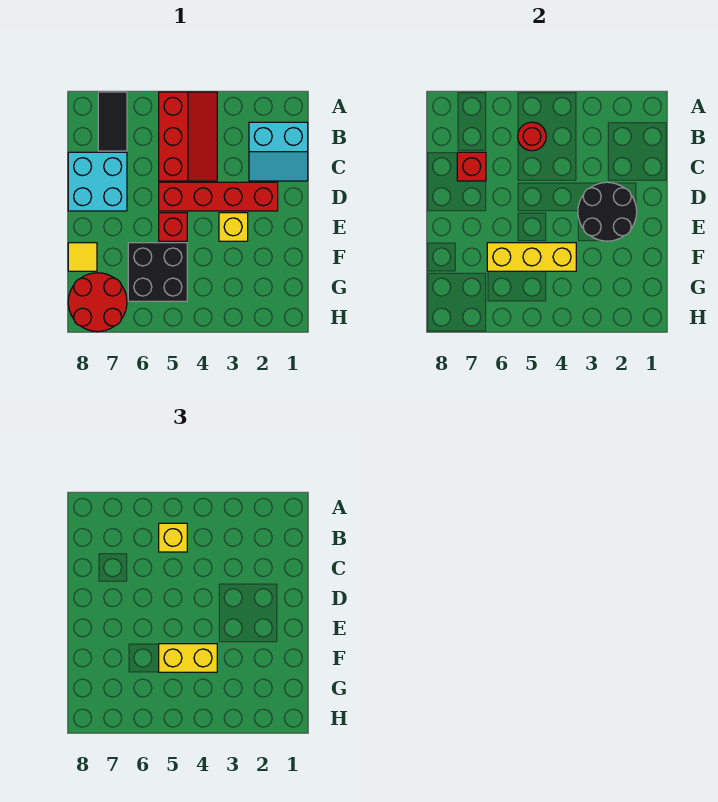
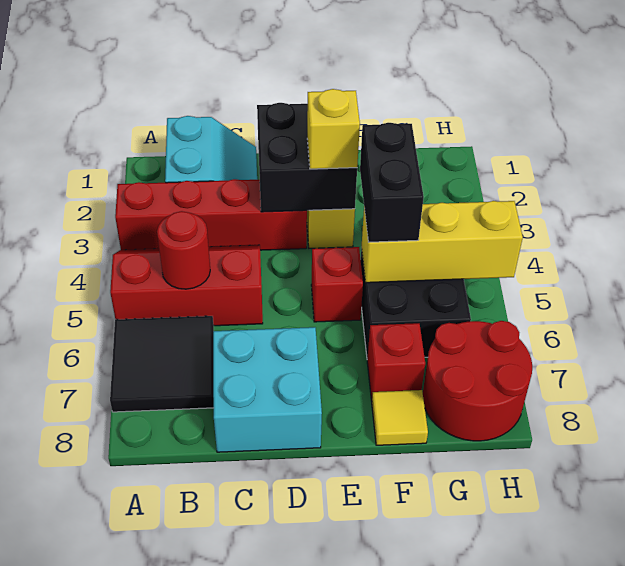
black 1x2 tile [98,92,127,151] -> black 2x2 tile [110,316,214,412]
yellow 1x1 brick [159,523,187,552] -> yellow 1x1 brick moved to [307,89,360,169]
red 1x1 brick [457,152,486,181] -> red 1x1 brick moved to [367,323,425,401]
red 1x4 brick [159,182,278,211] -> red 1x4 brick turned to [115,179,307,250]
black 2x2 round brick [578,182,637,241] -> black 2x2 brick [257,103,357,212]
yellow 1x3 brick [487,243,576,271] -> yellow 1x3 brick turned to [362,201,523,283]
yellow 1x2 brick [159,644,217,672] -> black 1x2 brick [360,123,424,242]

